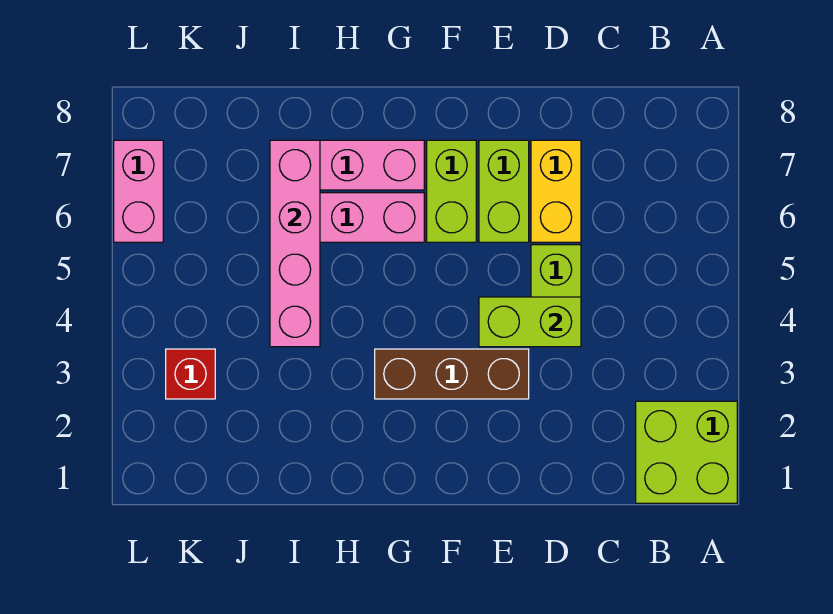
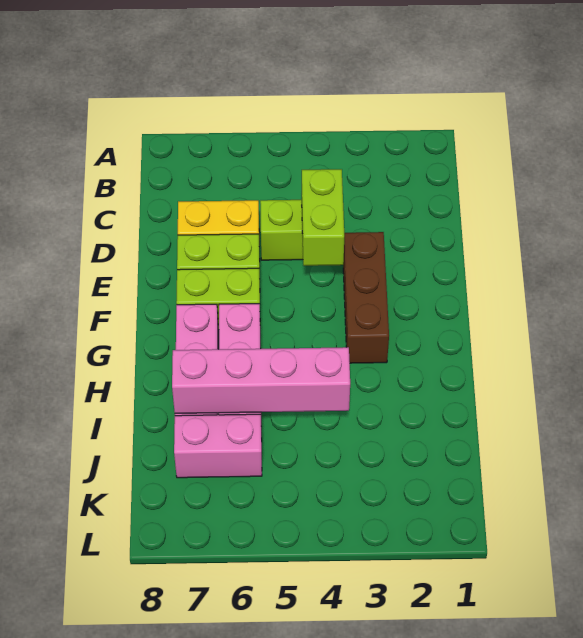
lime 2x2 brick [636,401,737,503] -> none
red 1x1 brick [166,349,215,399] -> none
pink 1x2 brick [114,140,163,242] -> pink 1x2 brick moved to [174,414,262,478]

